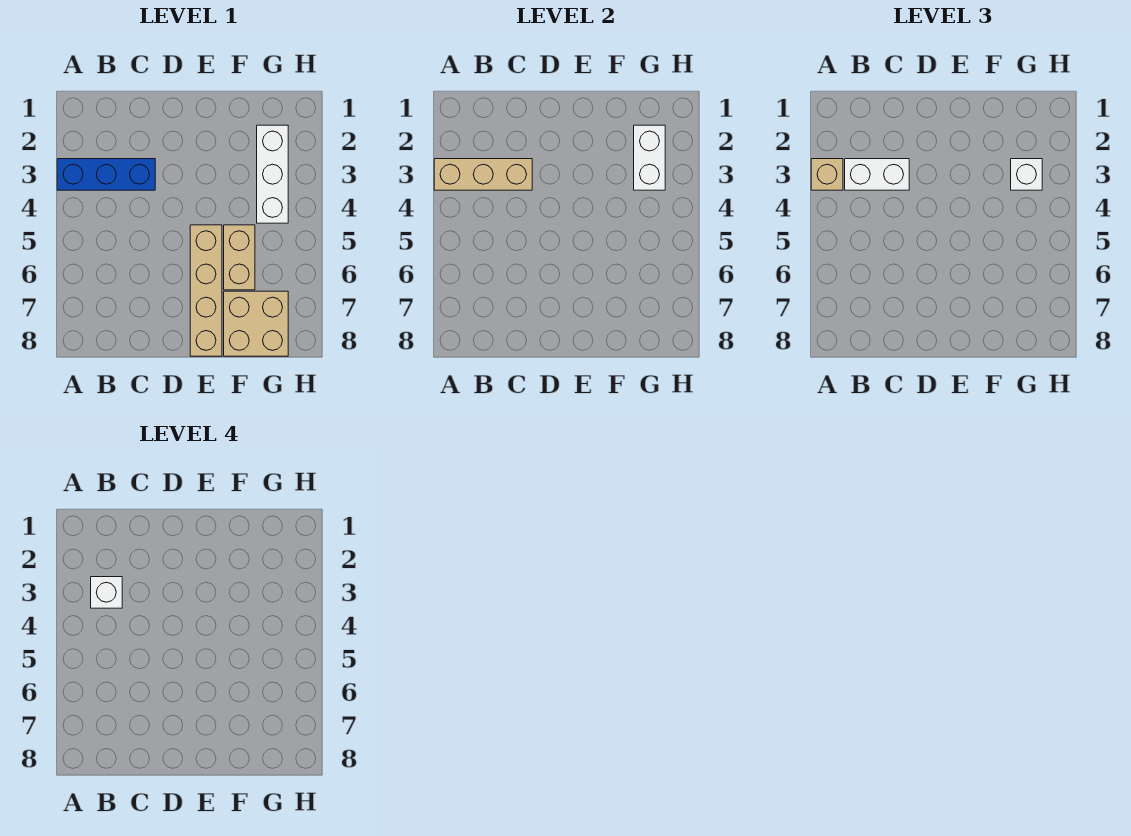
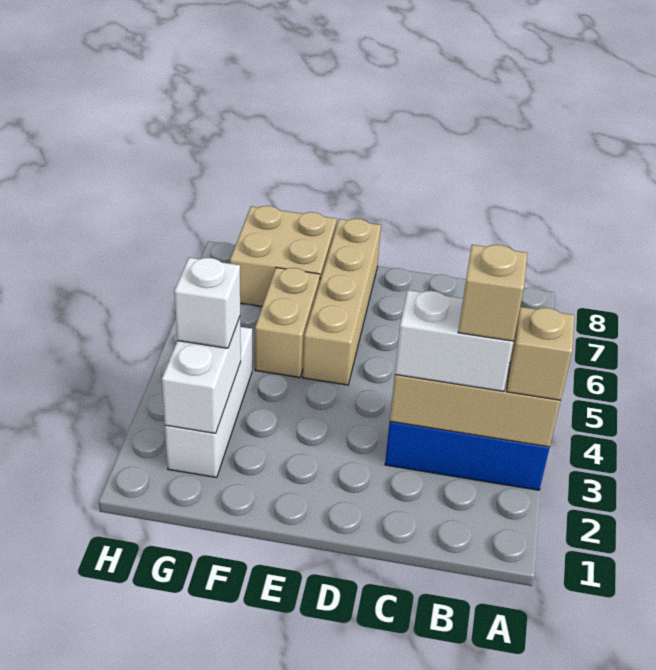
white 1x1 brick [91,577,122,608] -> tan 1x1 brick [458,245,527,341]

